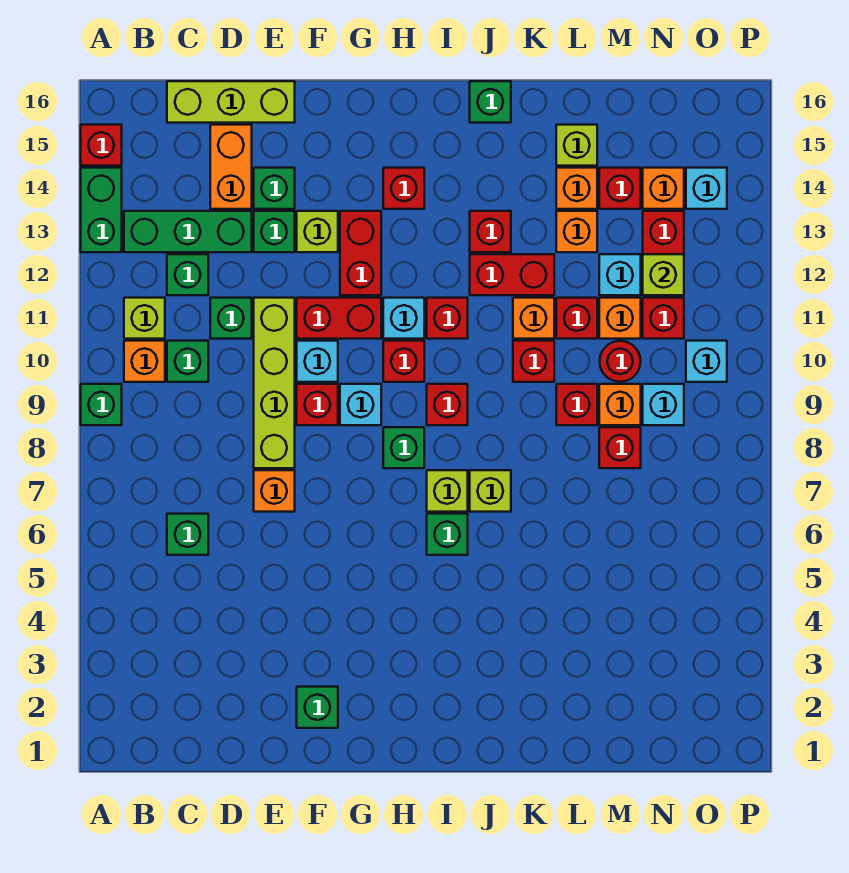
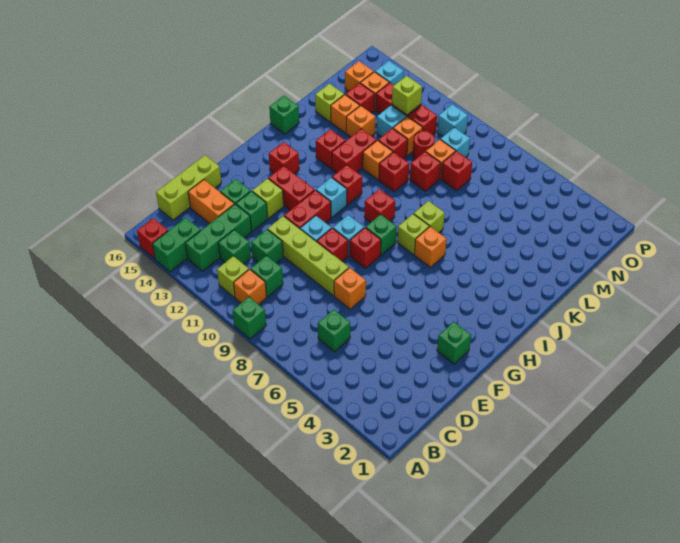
green 1x2 brick [81,168,122,252] -> green 1x2 brick turned to [152,218,201,272]
red 1x1 brick [383,341,424,382] -> red 1x1 brick moved to [350,228,381,268]
green 1x1 brick [427,514,468,555] -> orange 1x1 brick [414,227,447,267]
none -> orange 1x1 brick [345,61,374,91]

